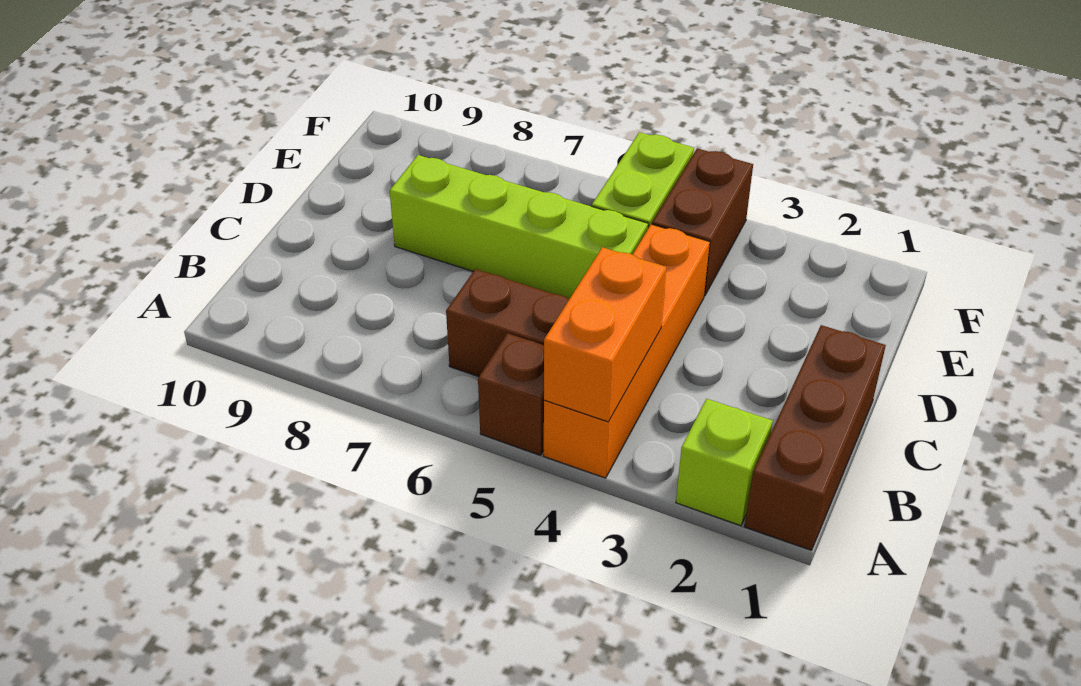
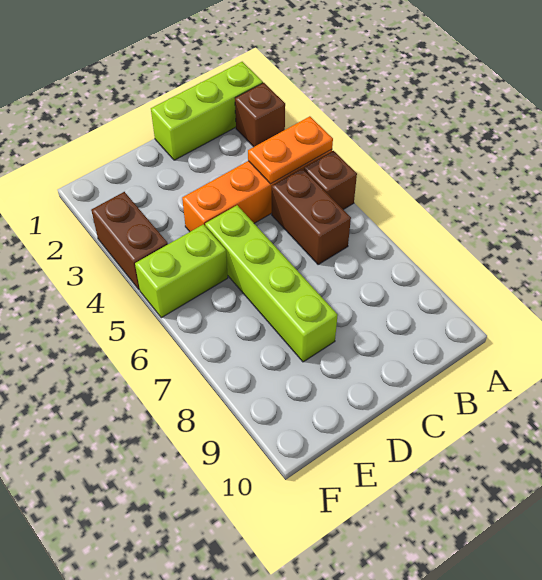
brown 1x3 brick [745,325,886,550] -> lime 1x3 brick [151,62,263,160]
lime 1x1 brick [676,399,773,526] -> brown 1x1 brick [235,83,285,147]
orange 1x2 brick [544,247,666,422] -> orange 1x2 plate [248,116,333,184]
brown 1x2 brick [652,148,753,296] -> brown 1x2 brick turned to [91,192,168,290]

